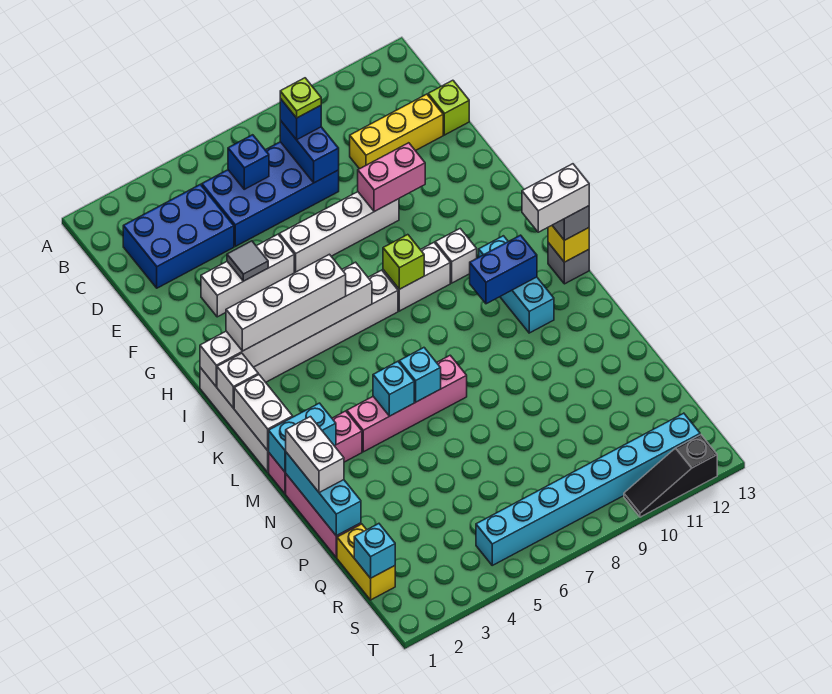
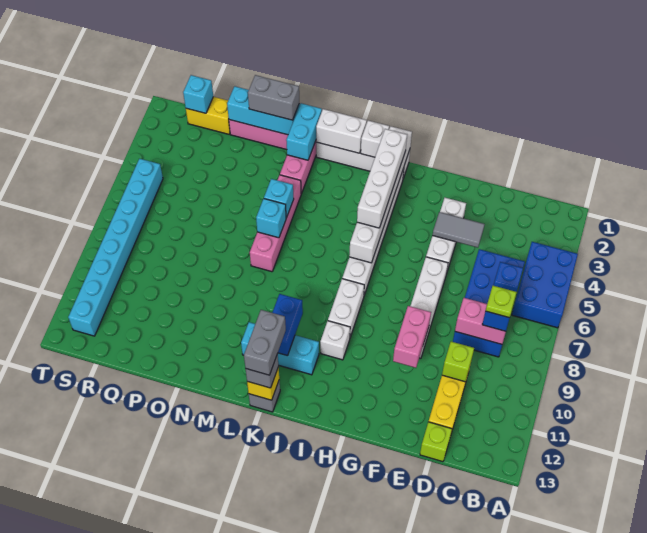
blue 2x3 brick [123,184,234,288] -> blue 2x3 brick moved to [512,242,578,328]
blue 1x2 brick [280,120,339,183] -> pink 1x2 brick [455,298,506,344]
grey 1x1 tile [227,241,268,281] -> grey 1x2 tile [433,212,485,248]
lime 1x1 brick [383,235,424,289] -> lime 1x1 brick moved to [442,342,474,382]
white 1x2 brick [522,164,589,232] -> grey 1x2 brick [244,310,286,375]
white 1x2 brick [286,417,344,493] -> grey 1x2 brick [248,75,299,120]
black 1x3 slope [624,435,717,517] -> none

